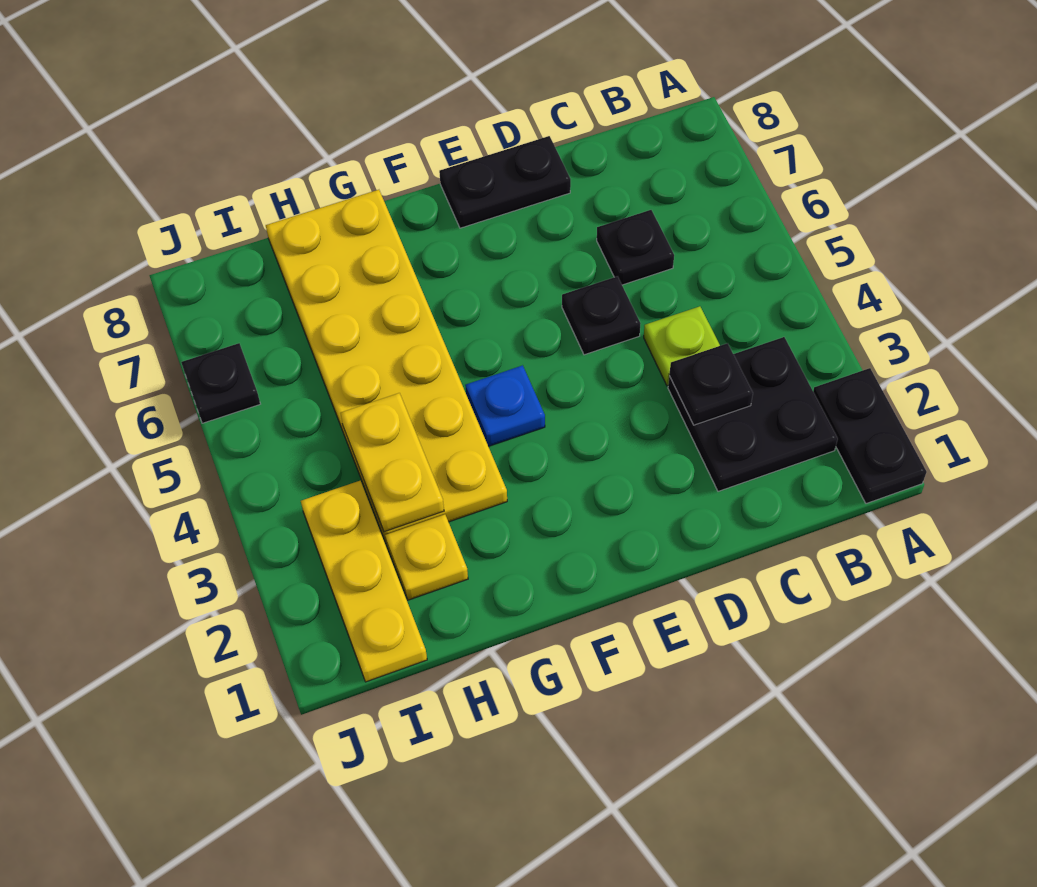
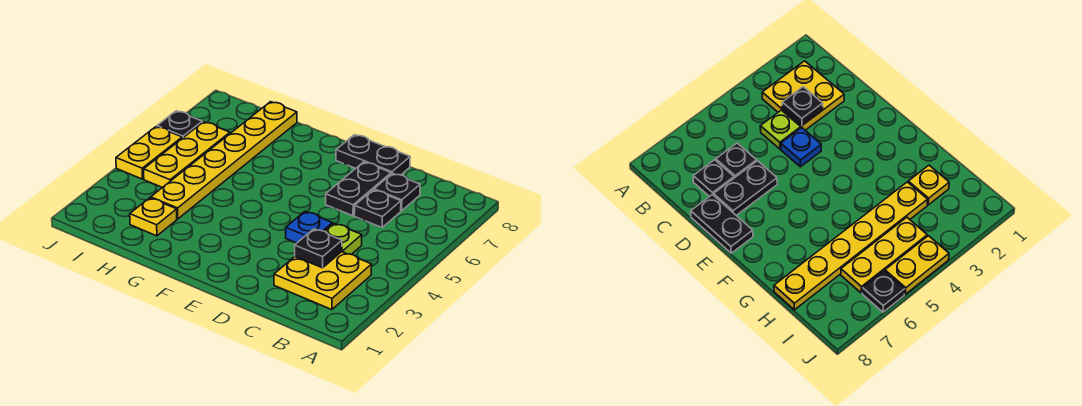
black 1x2 plate [813,368,927,504] -> black 1x2 plate moved to [326,162,391,216]
black 2x2 plate [668,337,838,491] -> yellow 2x2 plate [274,252,372,310]
black 1x1 plate [562,276,641,355] -> black 1x1 plate moved to [374,173,420,211]
blue 1x1 plate [465,365,545,446] -> blue 1x1 plate moved to [286,212,332,243]
yellow 2x6 plate [266,190,507,542] -> yellow 1x6 plate [151,102,297,219]
yellow 1x2 plate [341,393,444,532] -> yellow 1x2 plate moved to [116,127,182,179]
yellow 1x3 plate [301,481,427,682] -> yellow 1x3 plate moved to [144,122,230,188]

